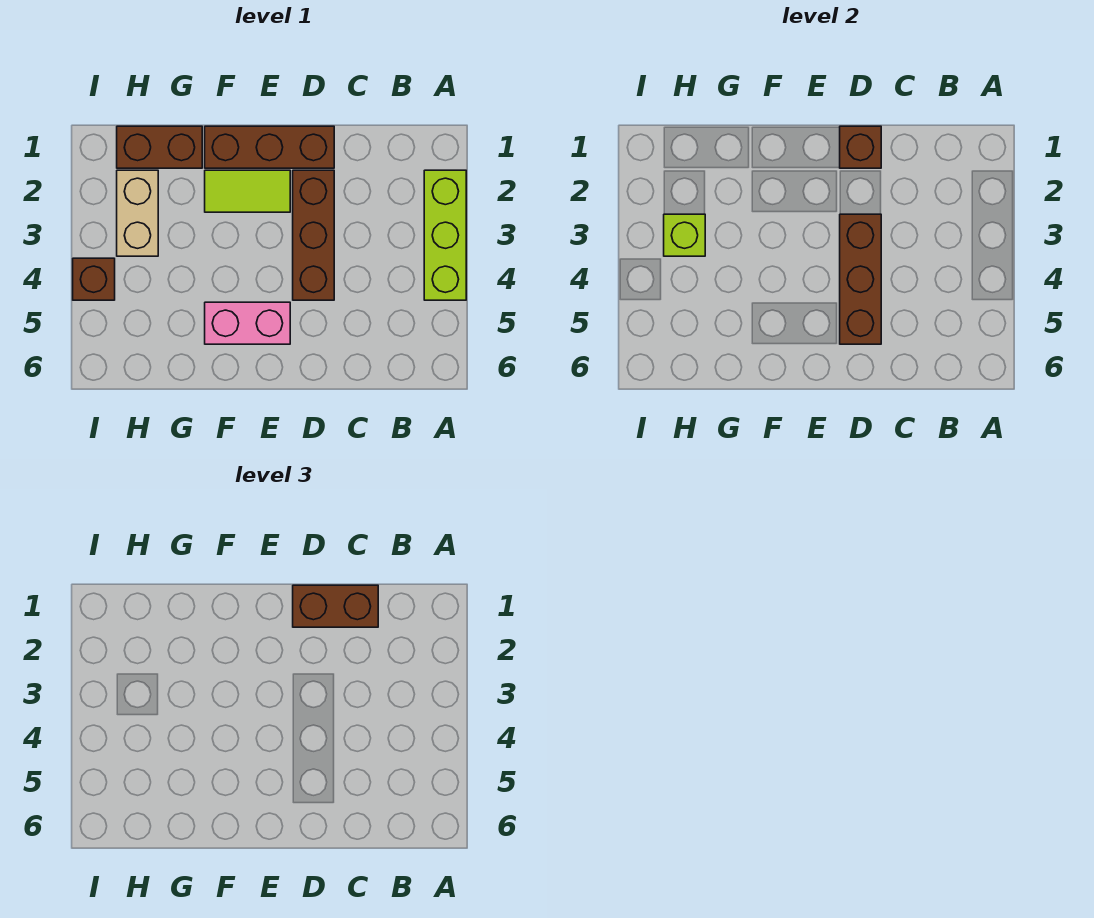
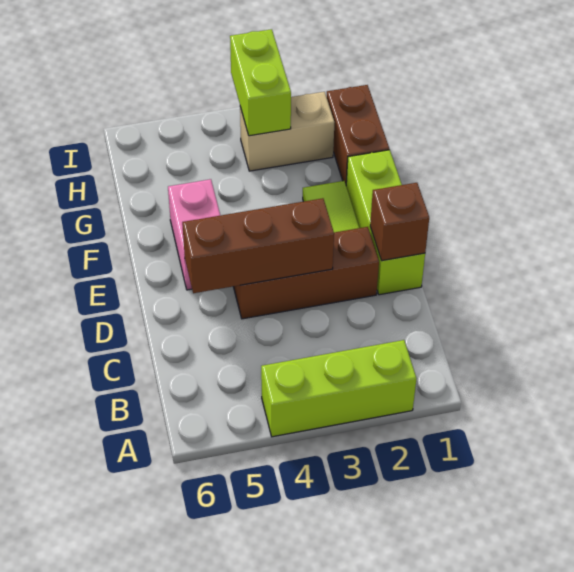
brown 1x2 brick [293,585,378,627] -> none
brown 1x3 brick [205,126,334,168] -> lime 1x3 brick [346,150,425,295]
lime 1x1 brick [664,214,705,256] -> lime 1x2 brick [230,29,291,136]
brown 1x1 brick [73,258,115,300] -> none

